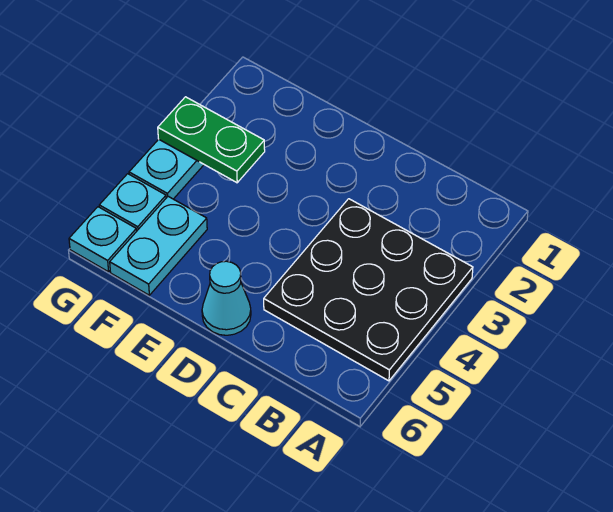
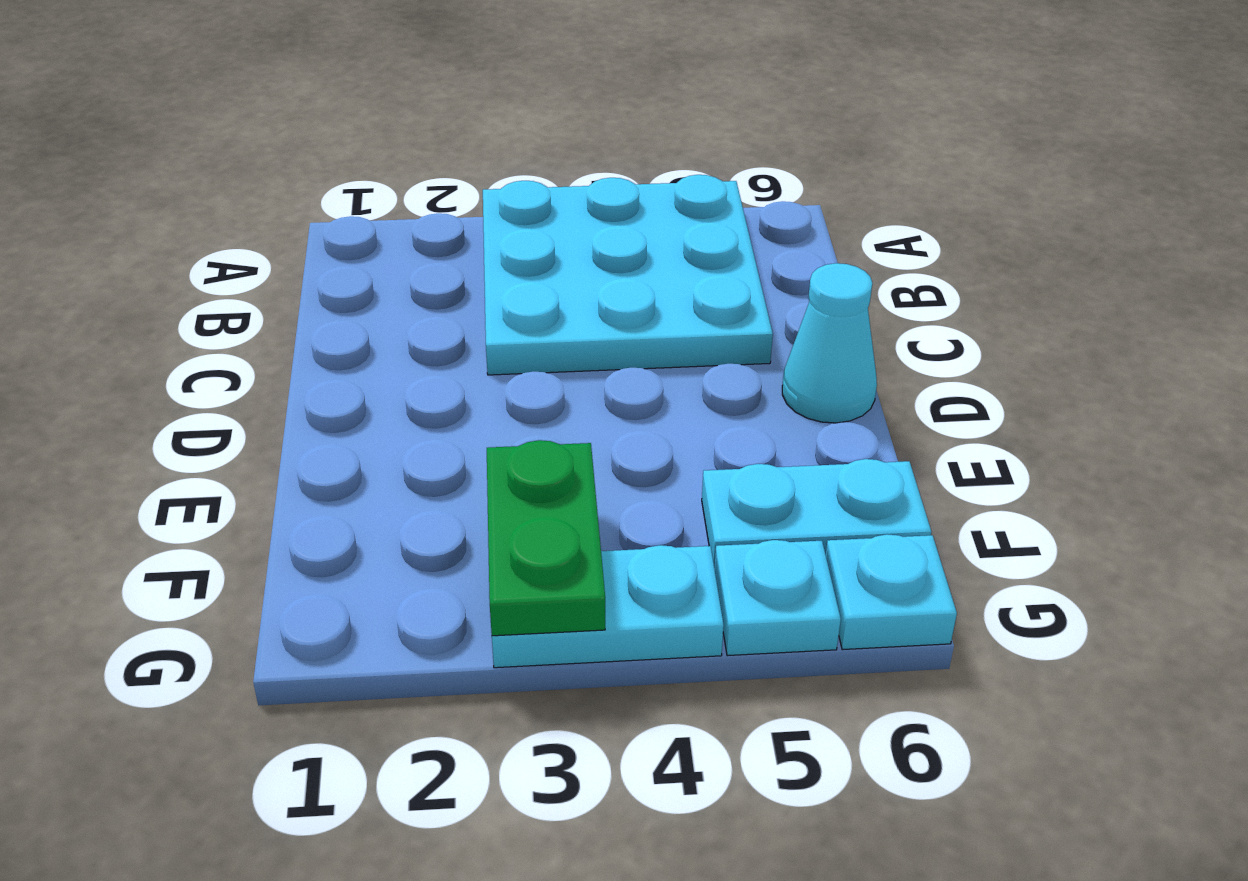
black 3x3 plate [264,199,473,381] -> cyan 3x3 plate [483,175,773,375]

